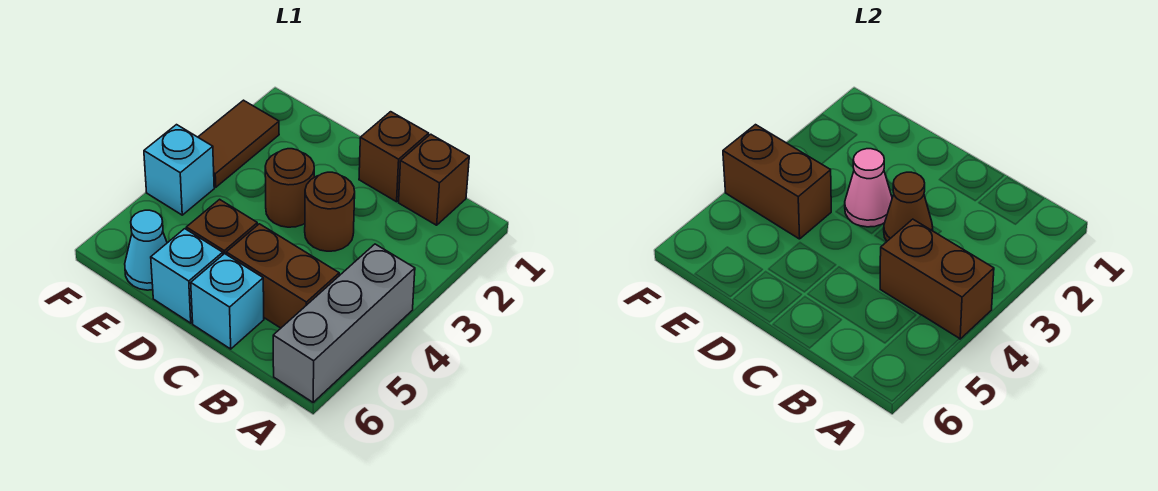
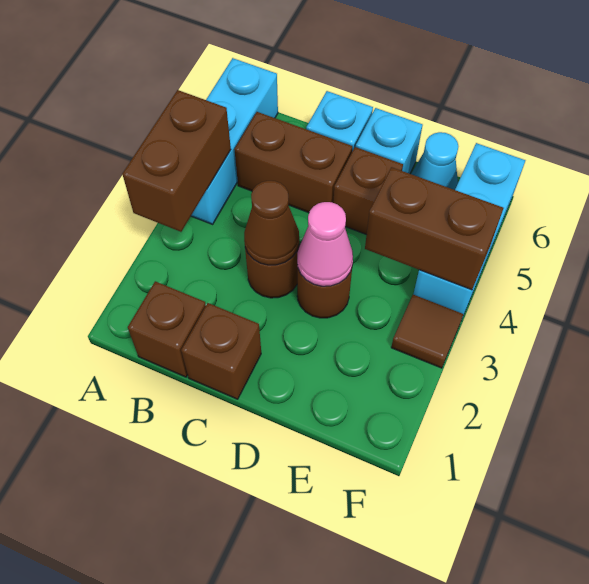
grey 1x3 brick [273,244,415,402] -> cyan 1x3 brick [191,58,278,224]
brown 1x2 brick [880,219,994,339] -> brown 1x2 brick turned to [122,90,231,232]
brown 1x2 tile [198,100,279,187] -> brown 1x1 tile [391,295,463,368]
cyan 1x1 brick [144,125,214,215] -> cyan 1x3 brick [413,143,525,318]

